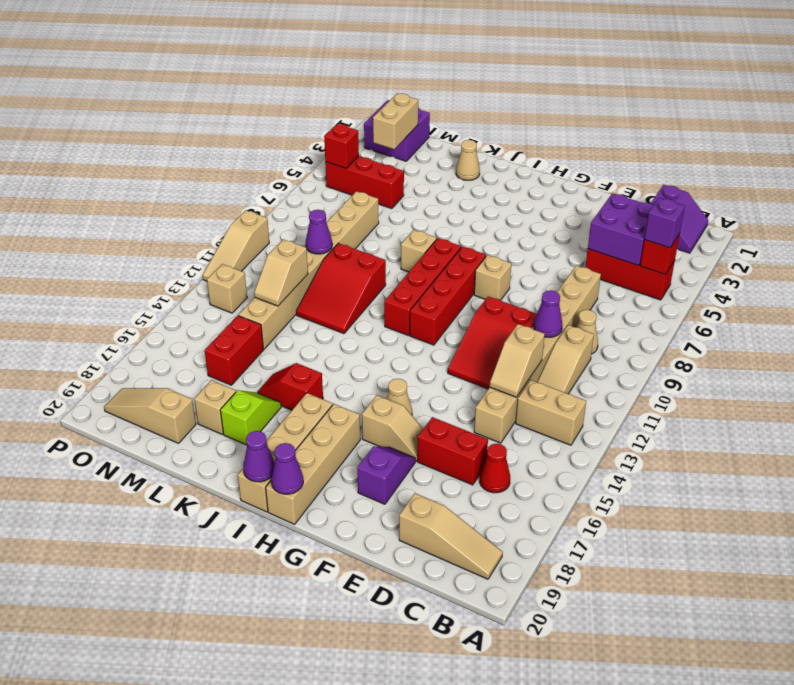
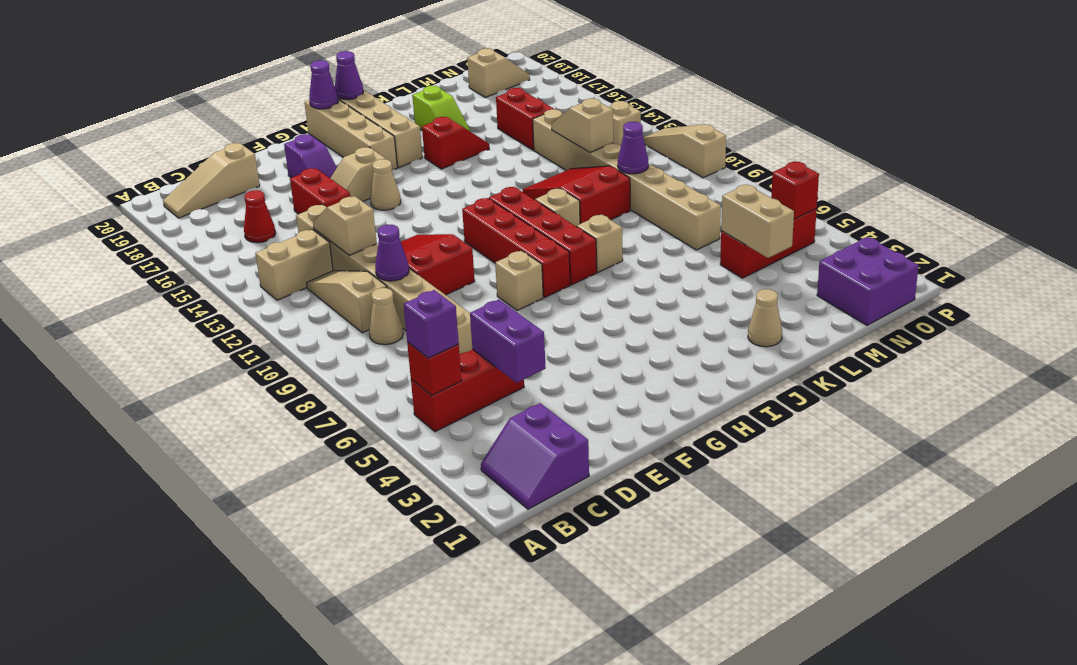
purple 2x2 brick [588,193,653,266] -> purple 1x2 brick [470,300,546,383]
red 1x2 brick [417,417,488,485] -> red 1x2 brick turned to [290,168,350,214]
tan 1x1 brick [194,380,236,434] -> tan 1x1 brick moved to [535,188,580,227]
tan 1x3 slope [104,388,196,443] -> tan 1x2 slope [467,48,530,97]
tan 1x2 brick [373,93,418,149] -> tan 1x2 brick moved to [721,184,794,258]

